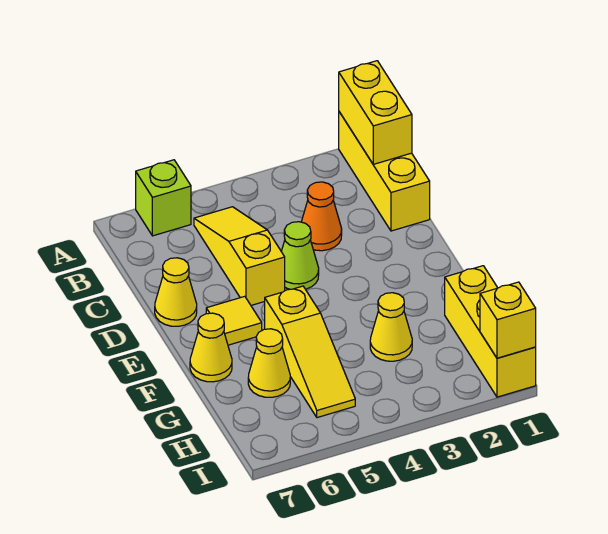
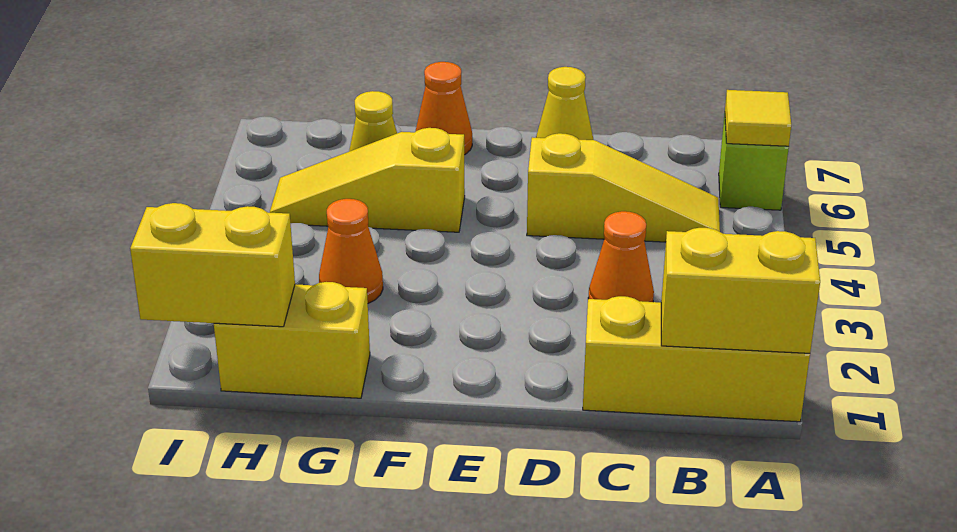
lime 1x1 cone [281,222,319,289] -> none
yellow 1x1 tile [206,296,262,345] -> yellow 1x1 tile moved to [725,90,791,146]
yellow 1x1 cone [190,313,232,382] -> orange 1x1 cone [415,62,472,155]
yellow 1x3 brick [445,266,536,397] -> yellow 1x2 brick [214,282,370,398]
yellow 1x1 cone [370,293,412,361] -> orange 1x1 cone [319,199,383,303]
yellow 1x1 brick [480,282,536,358] -> yellow 1x2 brick [130,203,295,327]

